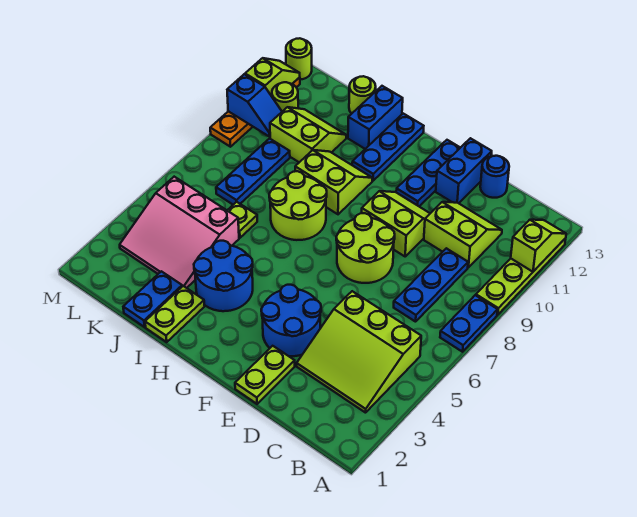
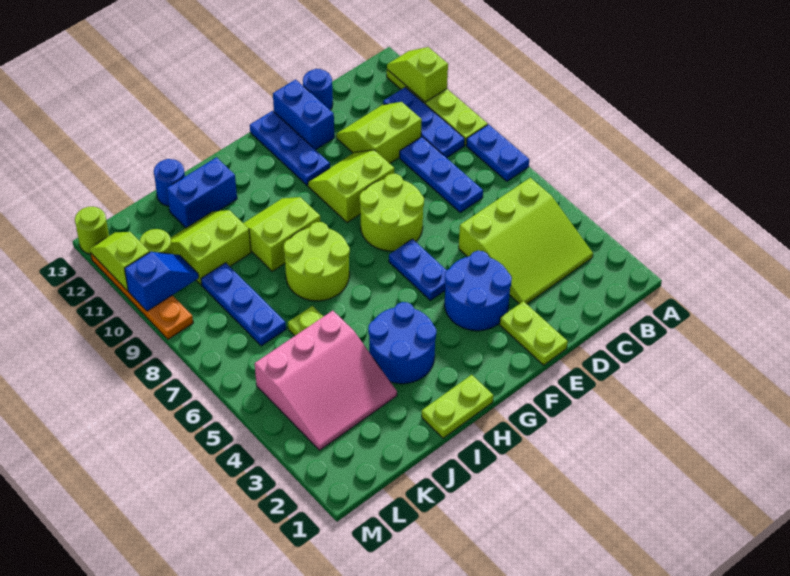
blue 1x3 plate [352,114,424,181] -> blue 1x3 plate moved to [383,87,465,158]
lime 1x2 plate [145,286,205,342] -> lime 1x2 plate turned to [422,375,493,438]
blue 1x2 brick [348,86,403,149] -> blue 1x2 brick turned to [167,157,237,228]
blue 1x2 plate [123,271,182,327] -> blue 1x2 plate moved to [389,239,447,300]
lime 1x1 round brick [349,76,376,114] -> blue 1x1 round brick [154,159,185,206]

